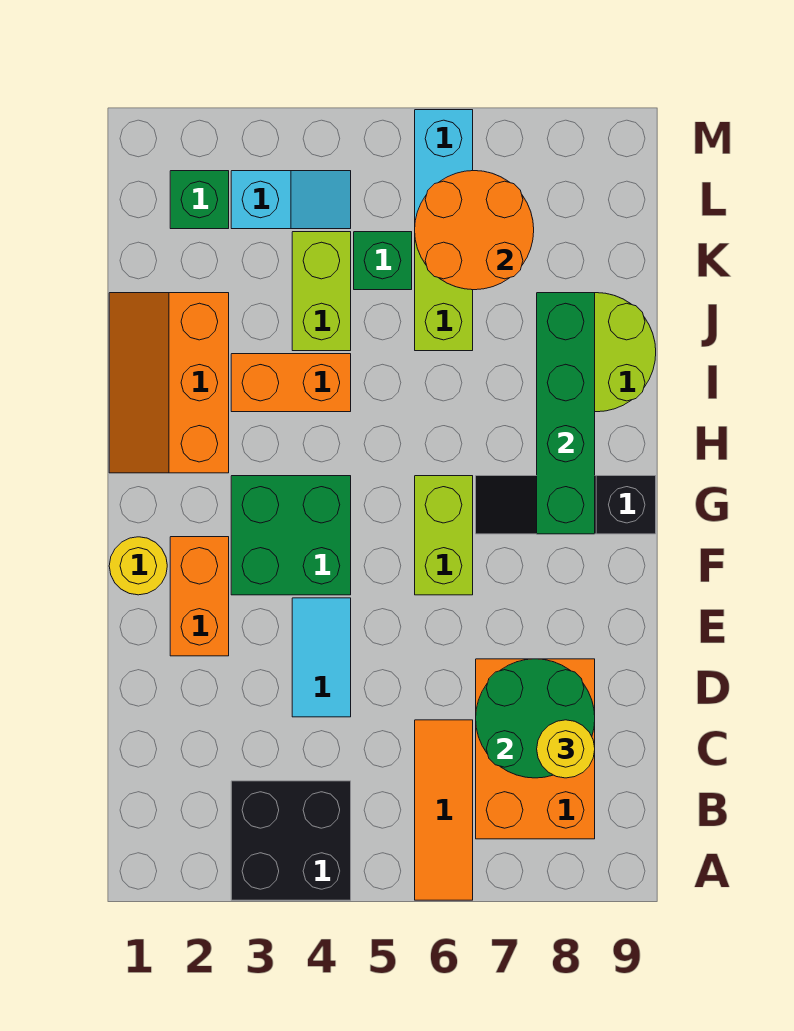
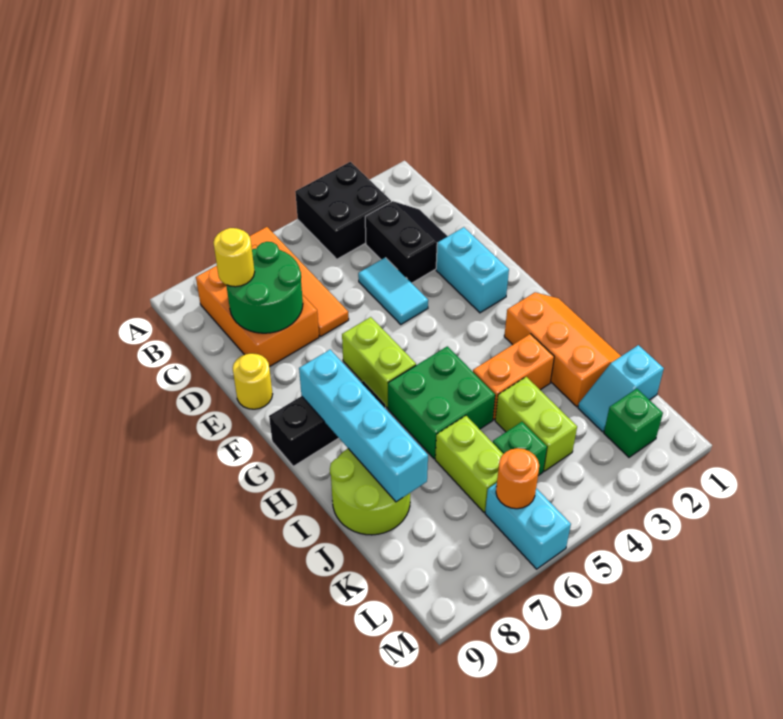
orange 1x3 tile [415,720,473,900] -> orange 1x4 tile [250,227,349,336]
none -> black 2x2 slope [365,201,448,283]
orange 1x2 brick [170,537,229,656] -> cyan 1x2 brick [436,227,509,313]
yellow 1x1 round brick [109,537,167,595] -> yellow 1x1 round brick moved to [233,353,273,409]
green 2x2 brick [231,476,351,595] -> green 2x2 brick moved to [388,346,495,459]
green 1x4 brick [537,293,595,534] -> cyan 1x4 brick [299,350,428,502]
orange 2x2 round brick [415,171,534,290] -> orange 1x1 round brick [496,448,539,509]
cyan 1x2 slope [231,171,351,229] -> cyan 1x2 slope moved to [578,345,664,432]

